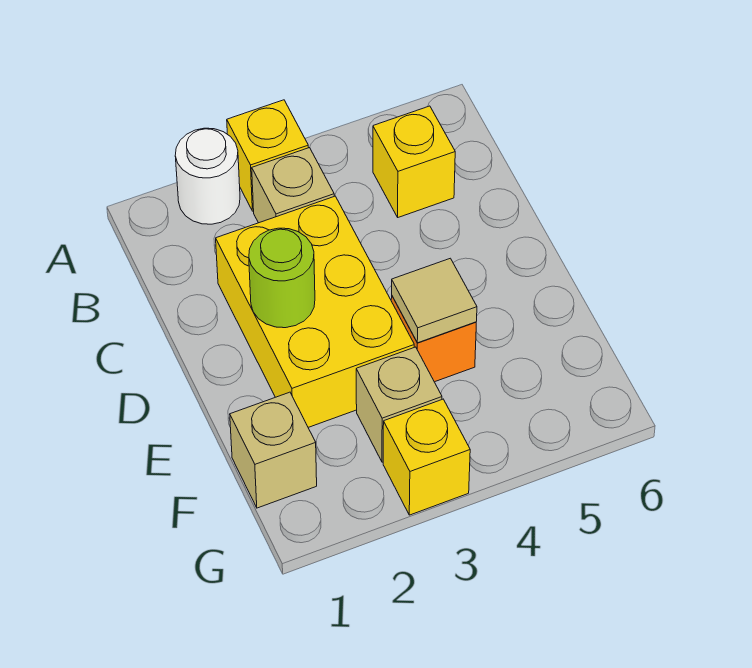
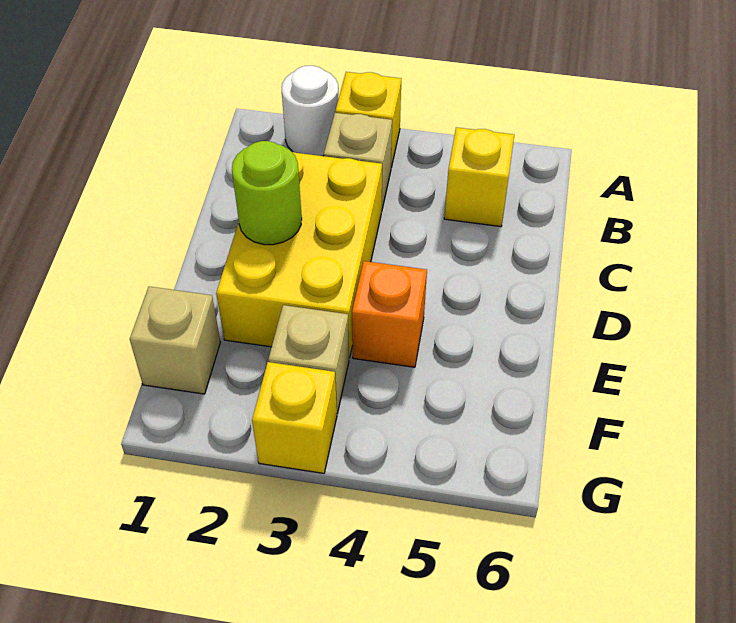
tan 1x1 tile [392,258,477,343] -> none

